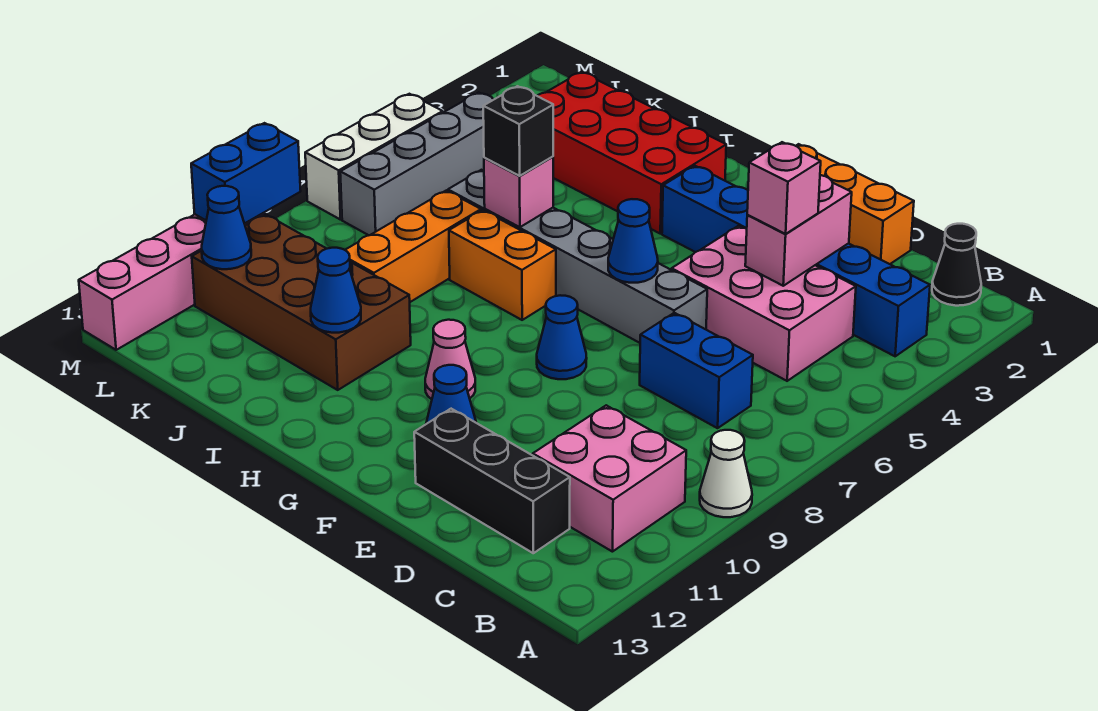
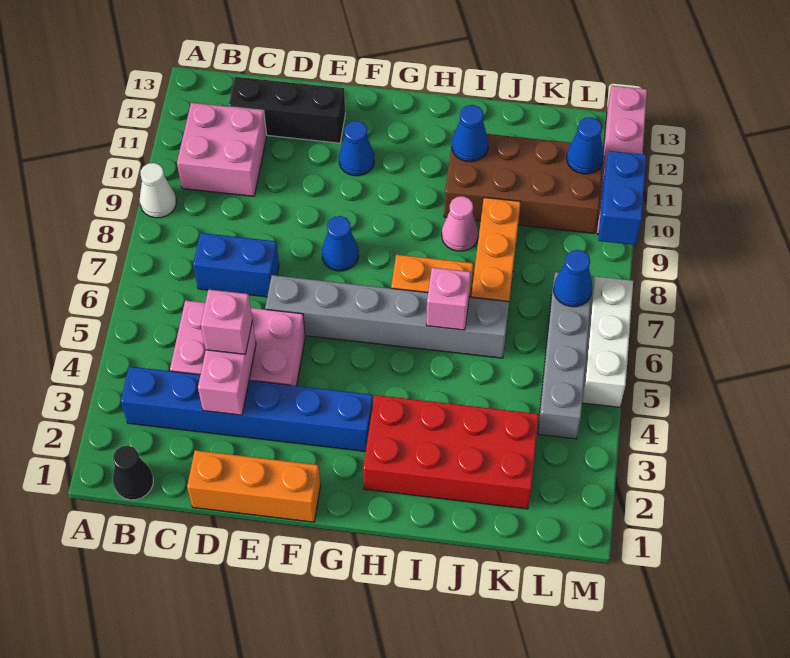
blue 1x1 cone [608,199,658,283] -> blue 1x1 cone moved to [553,250,593,307]
pink 1x1 cone [425,320,475,399] -> pink 1x1 cone moved to [442,196,478,251]
black 1x1 brick [483,86,553,176] -> none

